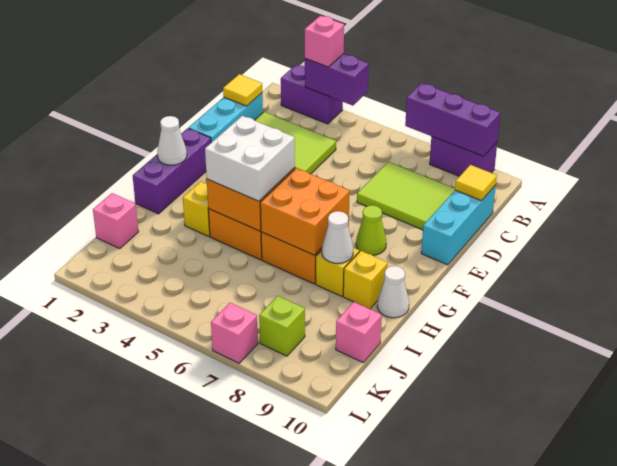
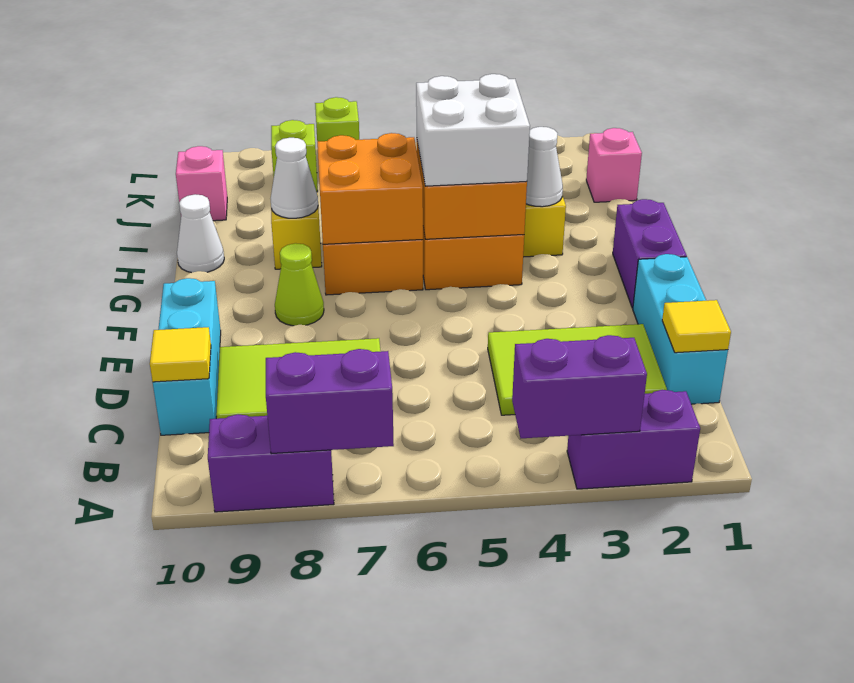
pink 1x1 brick [305,16,344,67] -> none
purple 1x3 brick [405,83,500,156] -> purple 1x2 brick [266,349,394,454]
purple 1x3 brick [133,128,211,214] -> purple 1x2 brick [613,199,687,308]
white 1x1 cone [157,116,187,165] -> white 1x1 cone moved to [526,127,563,207]
yellow 1x1 brick [343,251,388,309] -> none
pink 1x1 brick [211,303,258,363] -> lime 1x1 brick [315,97,359,141]

